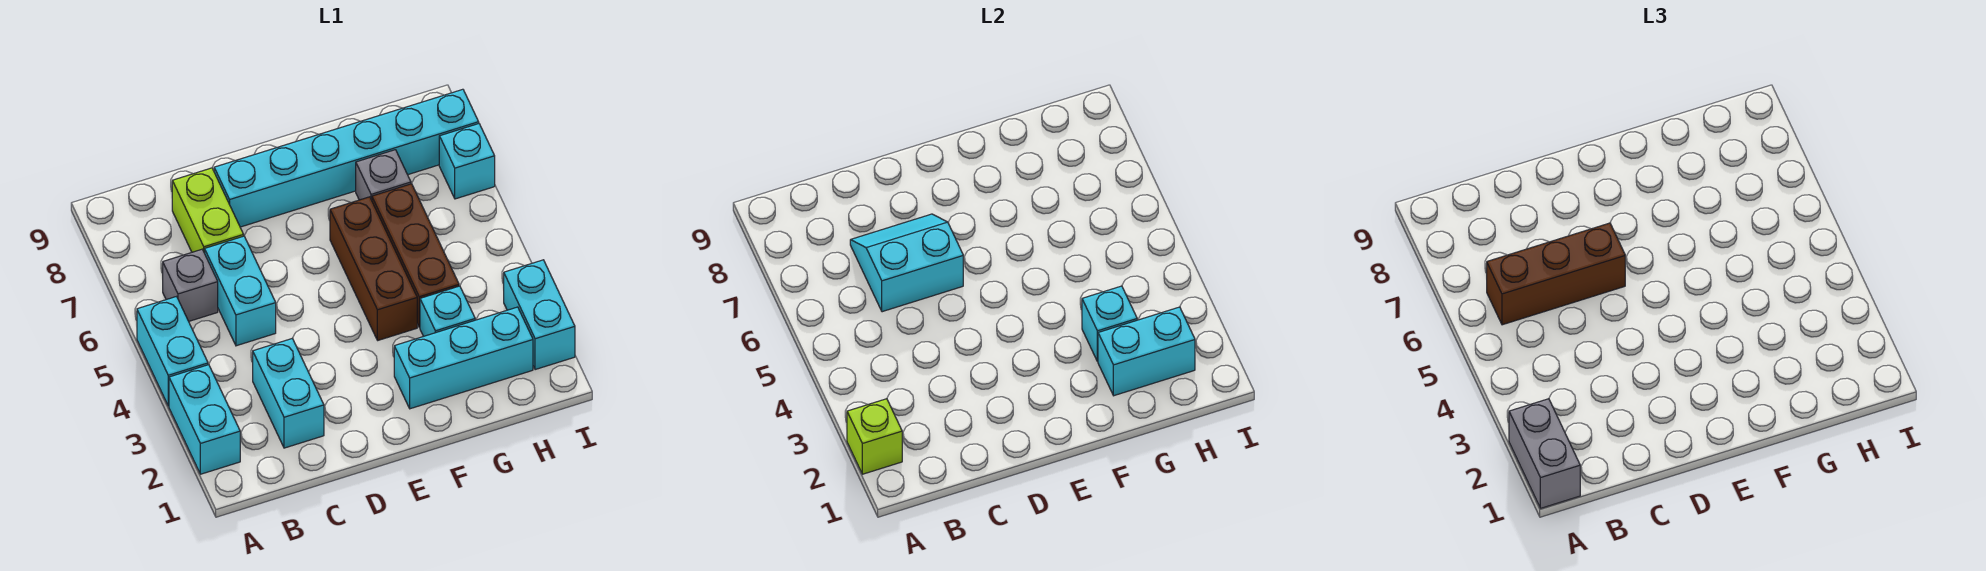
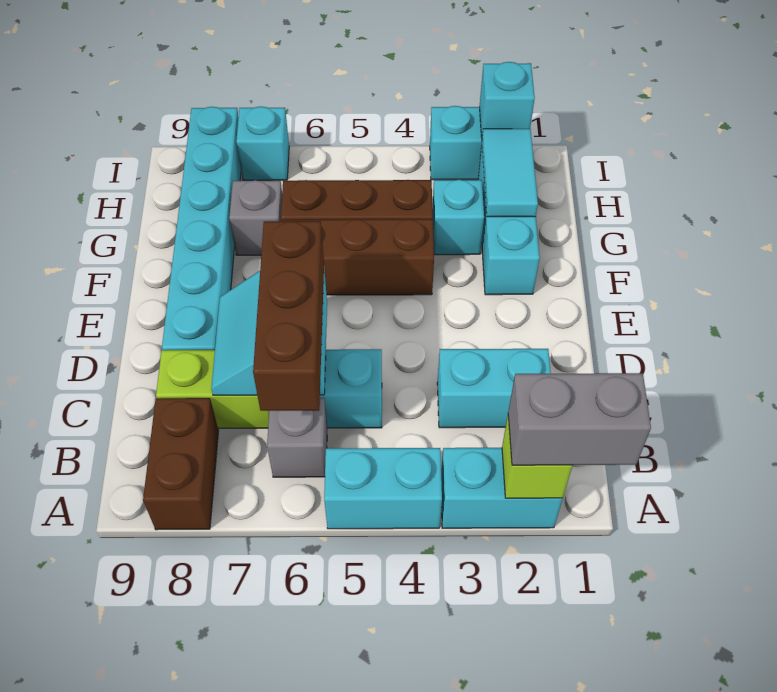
none -> brown 1x2 brick [143,398,218,530]
cyan 1x2 brick [1098,307,1195,396] -> cyan 1x2 tile [482,129,538,217]
cyan 1x1 brick [1082,286,1137,362] -> cyan 1x1 brick moved to [479,62,535,137]

